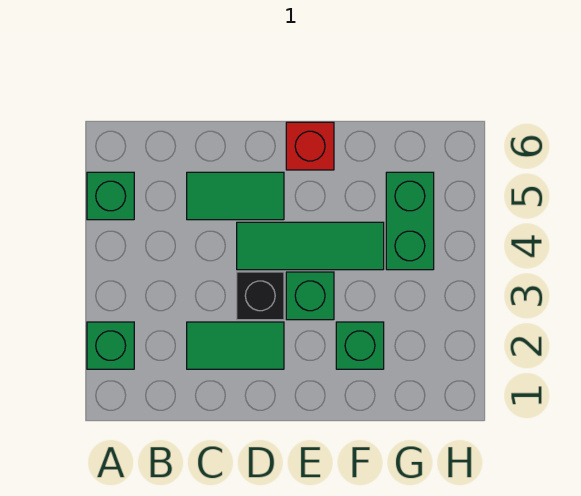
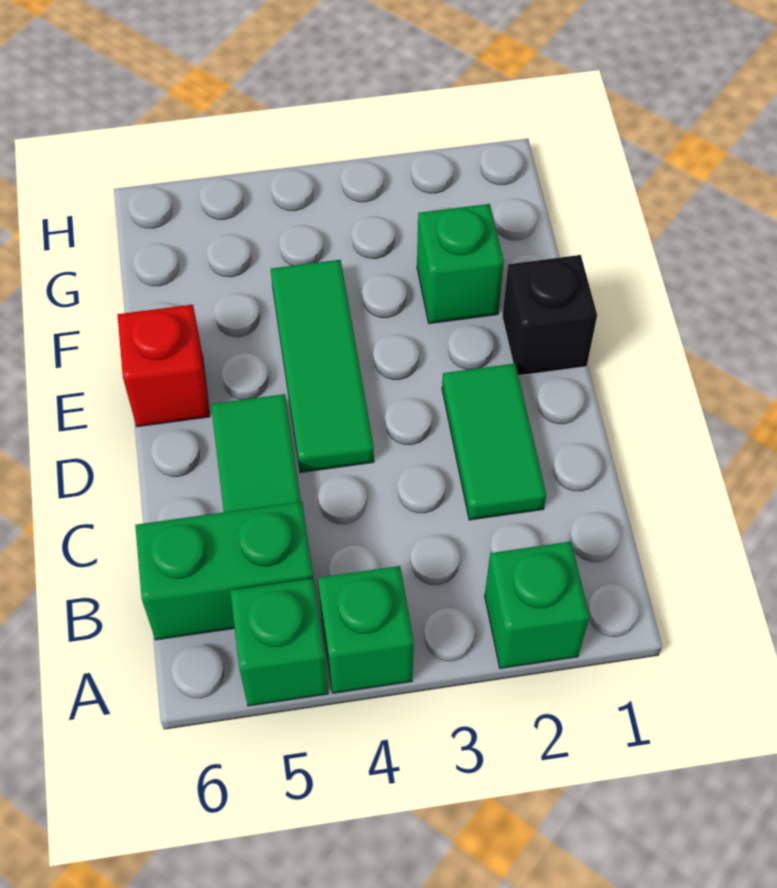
black 1x1 brick [237,272,284,320] -> black 1x1 brick moved to [502,255,597,376]
green 1x1 brick [286,272,334,320] -> green 1x1 brick moved to [318,566,414,693]
green 1x2 brick [386,172,434,270] -> green 1x2 brick moved to [135,502,313,640]

